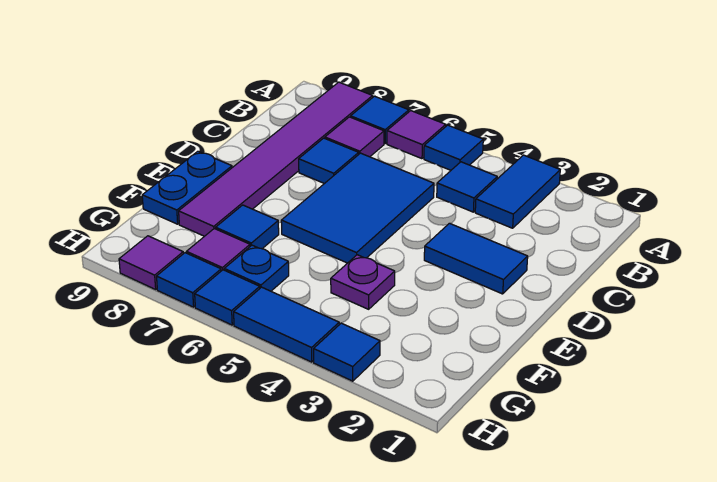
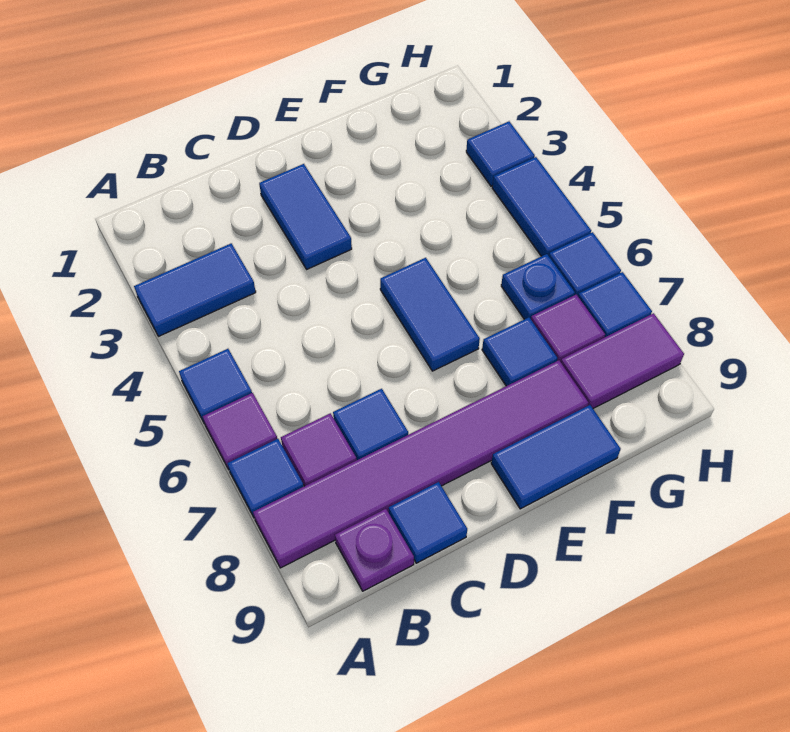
blue 1x1 tile [437,162,497,212] -> blue 1x1 tile moved to [389,482,467,563]
blue 2x3 tile [281,153,434,263] -> blue 1x2 tile [380,258,480,371]
blue 1x2 plate [142,151,232,224] -> blue 1x2 tile [491,405,621,509]
purple 1x1 plate [331,255,395,309] -> purple 1x1 plate moved to [335,509,414,591]
purple 1x1 tile [119,236,183,289] -> purple 1x2 tile [561,313,684,408]

